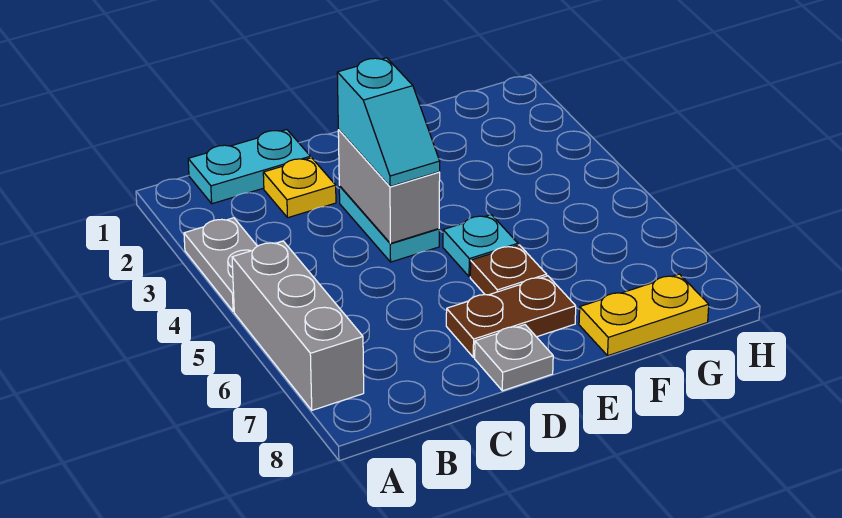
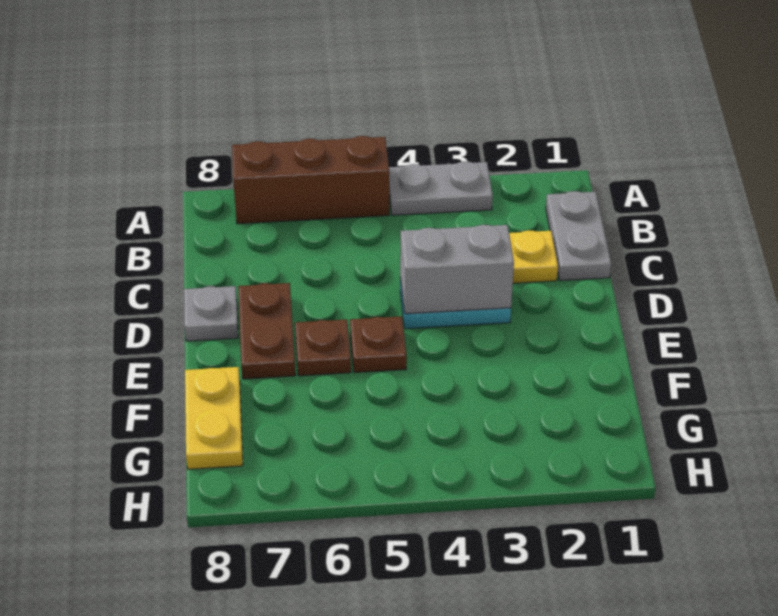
grey 1x3 brick [232,241,364,410] -> brown 1x3 brick [232,136,389,224]
cyan 1x2 plate [188,130,310,204] -> grey 1x2 plate [546,191,611,281]
cyan 1x2 slope [337,58,440,187] -> none
cyan 1x1 plate [443,215,518,277] -> brown 1x1 plate [350,316,407,373]

